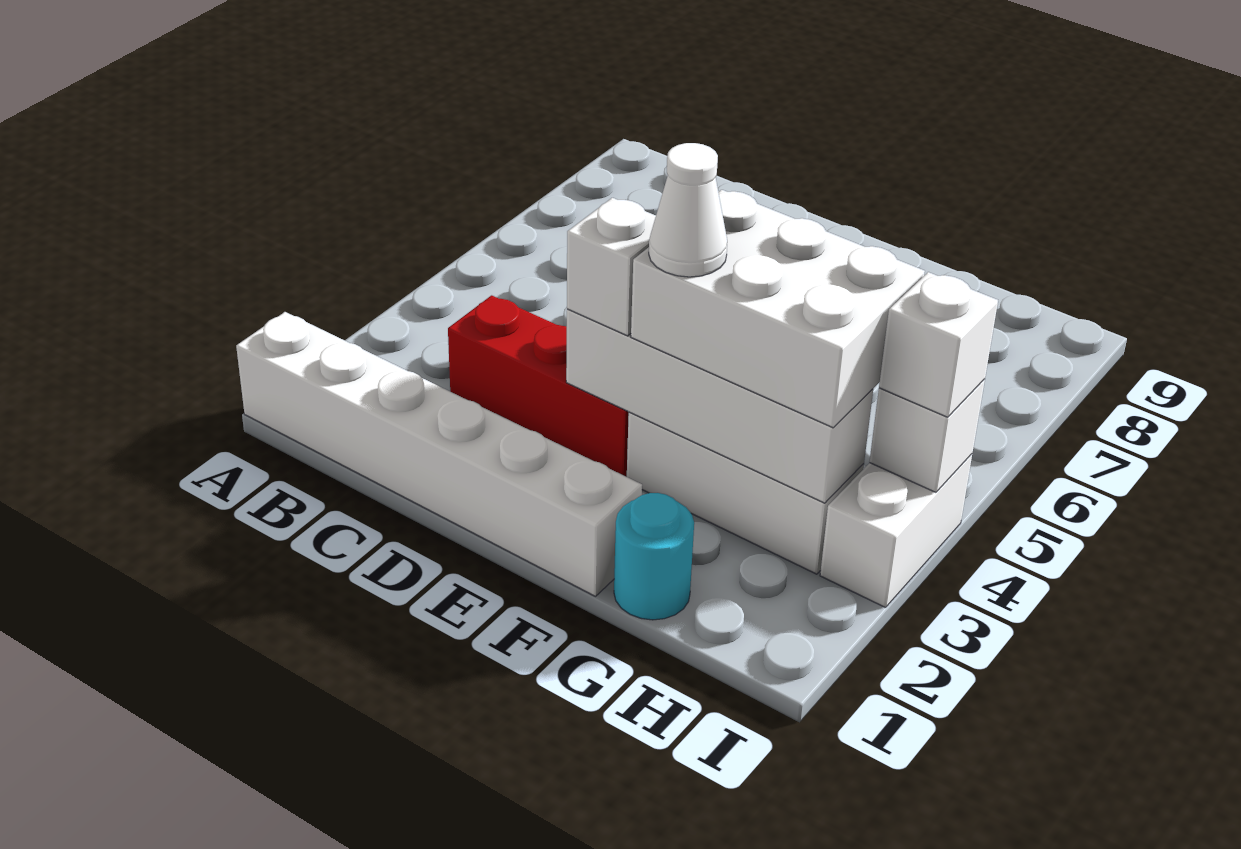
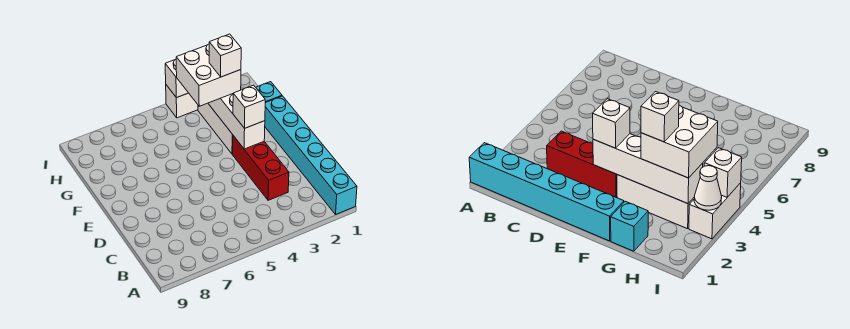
white 1x6 brick [236,312,642,596] -> cyan 1x6 brick [265,96,357,214]
white 2x3 brick [631,190,925,428] -> white 2x2 brick [176,44,241,106]
white 1x1 cone [649,143,727,277] -> white 1x1 cone moved to [694,166,722,210]
cyan 1x1 round brick [614,493,694,620] -> cyan 1x1 brick [256,82,282,103]
white 1x1 brick [879,272,998,417] -> white 1x1 brick moved to [209,34,241,77]

